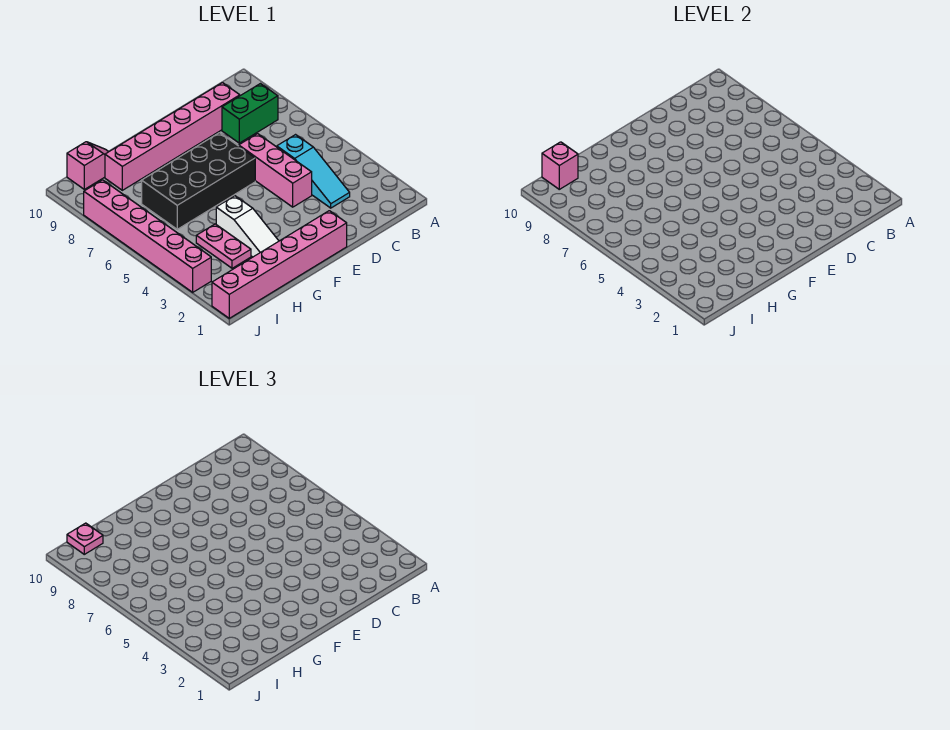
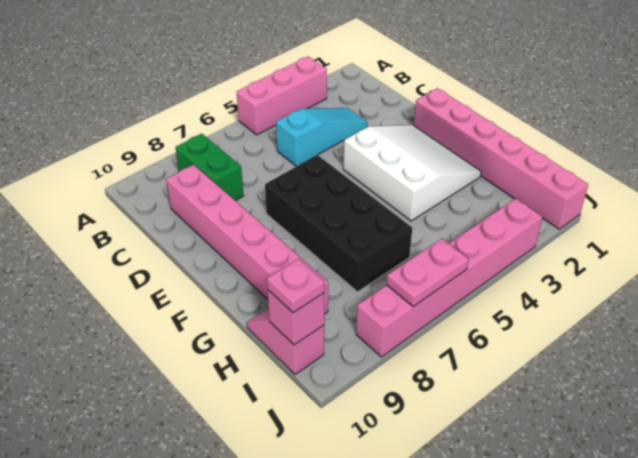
pink 1x3 brick [239,134,312,207] -> pink 1x3 brick moved to [237,57,327,135]
white 1x3 slope [216,196,279,257] -> white 3x3 slope [343,125,481,221]
pink 1x2 plate [196,224,251,268] -> pink 1x2 plate moved to [387,239,469,307]

